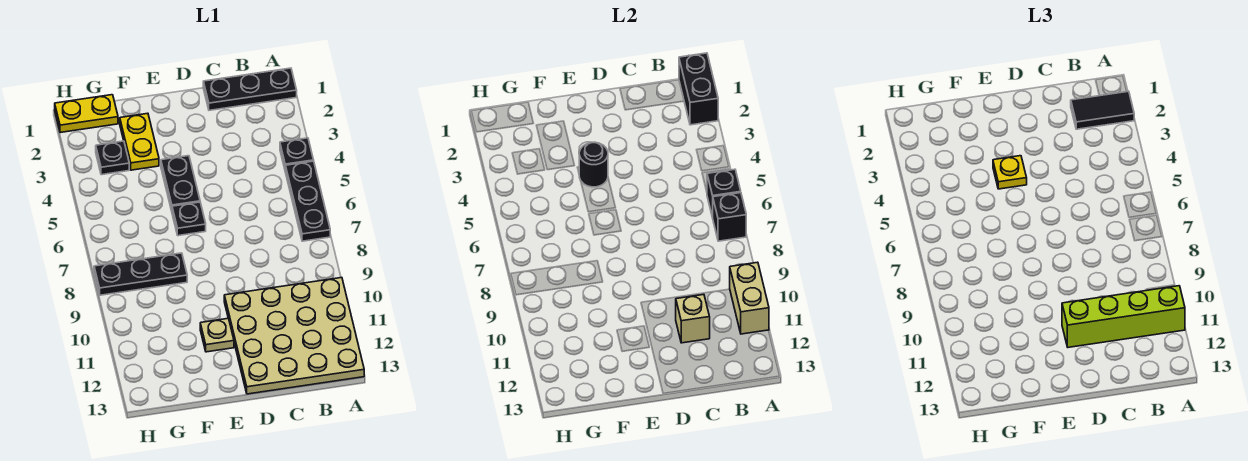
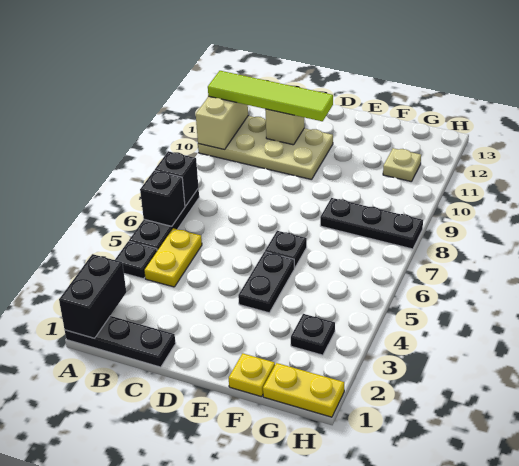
black 1x2 tile [1071,91,1134,129] -> none
tan 4x4 plate [224,278,364,394] -> tan 2x4 plate [198,116,333,180]
lime 1x4 brick [1062,286,1185,347] -> lime 1x4 tile [208,71,333,121]
black 1x1 round brick [579,142,608,187] -> none
yellow 1x1 plate [993,156,1027,189] -> yellow 1x1 plate moved to [229,353,275,397]
tan 1x1 plate [200,318,234,352] -> tan 1x1 plate moved to [383,148,421,182]
yellow 1x2 plate [120,113,159,170] -> yellow 1x2 plate moved to [144,228,202,287]

